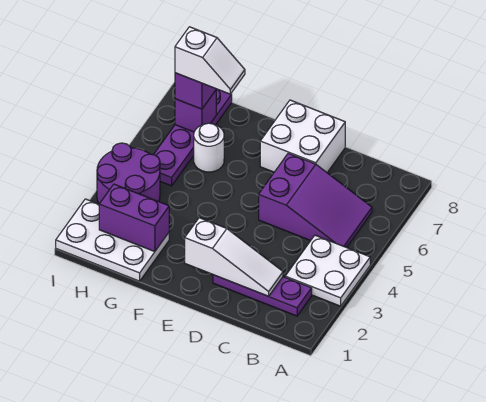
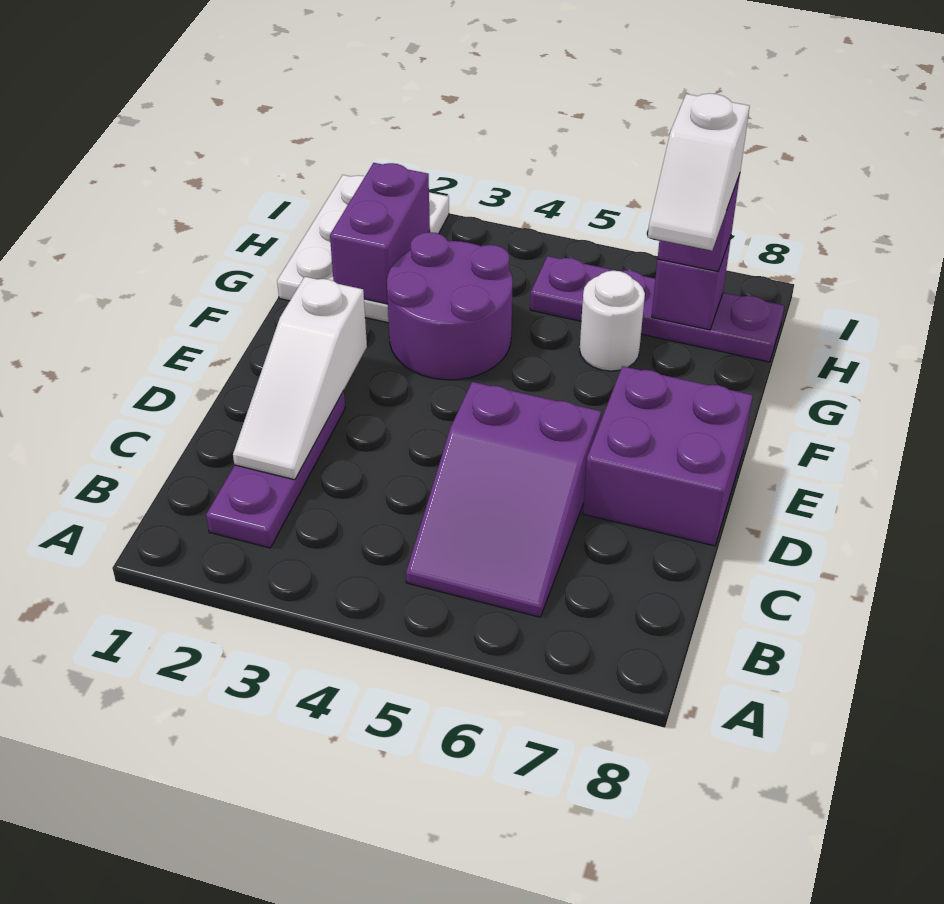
white 2x2 plate [285,235,370,306] -> none
white 2x2 brick [260,100,345,172] -> purple 2x2 brick [583,366,753,546]
purple 2x2 round brick [97,143,160,204] -> purple 2x2 round brick moved to [387,232,513,380]

